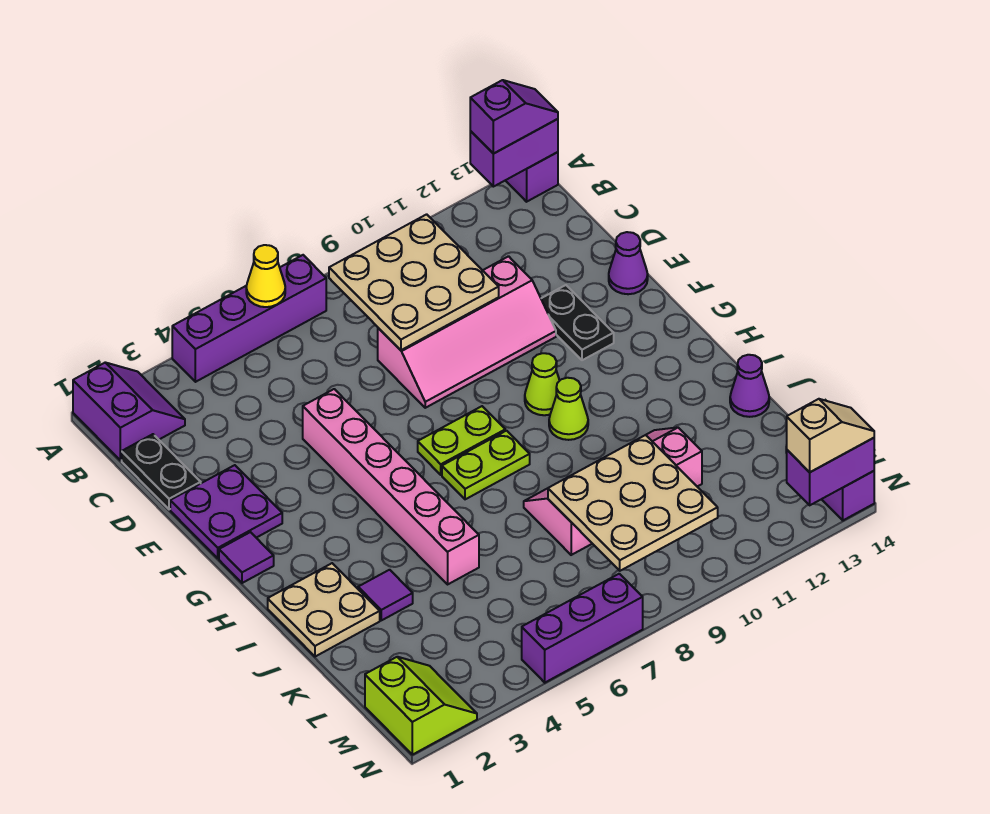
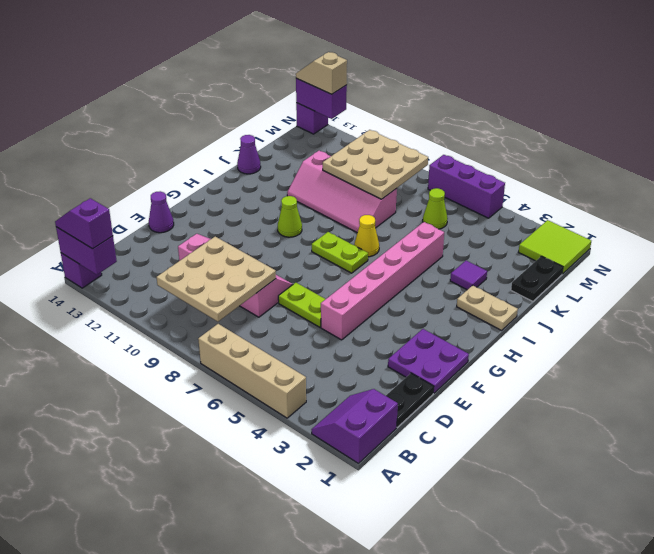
purple 1x4 brick [172,255,326,382] -> tan 1x4 brick [198,324,306,418]
yellow 1x1 cone [246,245,285,307] -> yellow 1x1 cone moved to [354,215,379,257]
black 1x2 plate [541,285,614,360] -> black 1x2 plate moved to [511,256,563,301]
purple 1x1 tile [219,532,274,583] -> none
lime 1x2 plate [418,406,505,475] -> lime 1x2 plate moved to [278,283,325,327]
lime 1x1 cone [525,353,560,415] -> lime 1x1 cone moved to [423,188,448,229]
tan 2x2 plate [268,563,380,657] -> tan 1x2 plate [457,285,518,330]
lime 2x2 slope [365,657,477,755] -> lime 2x2 tile [519,220,591,274]

